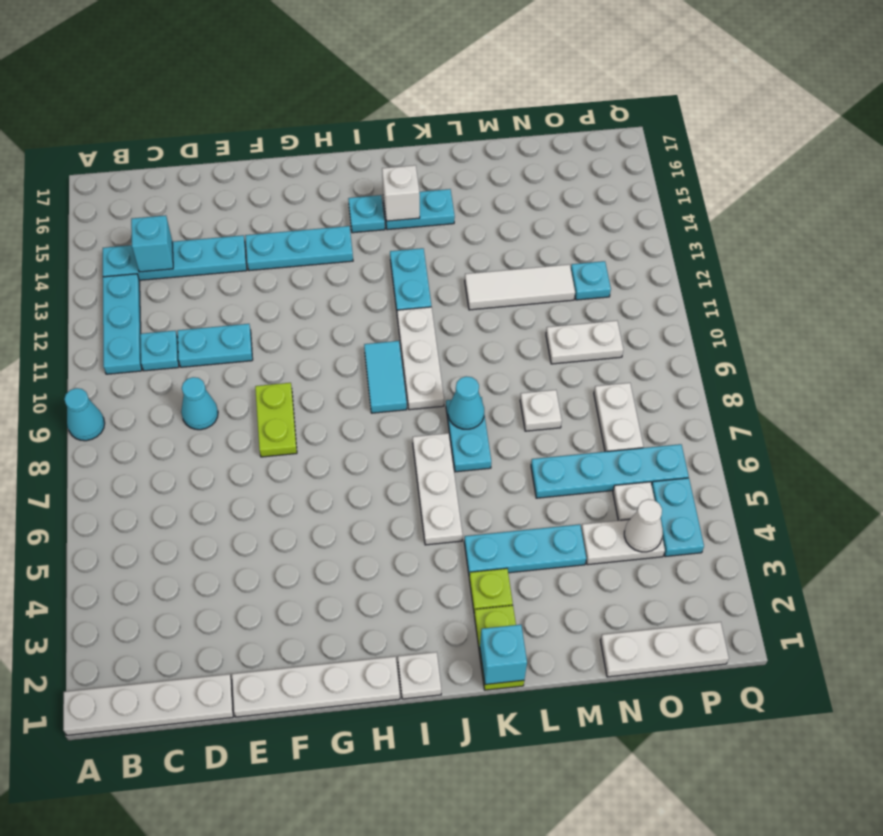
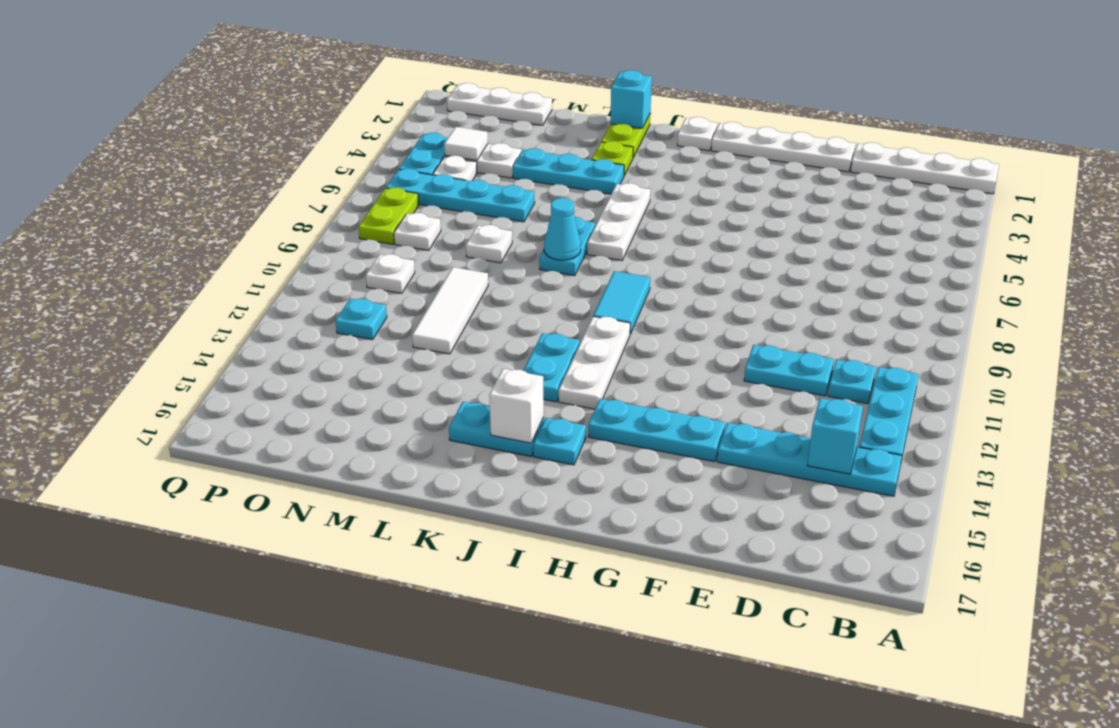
cyan 1x1 cone [64,388,105,441] -> none
cyan 1x1 cone [181,377,218,430] -> none
lime 1x2 plate [255,383,297,457] -> lime 1x2 plate moved to [358,188,419,244]
white 1x3 plate [397,307,444,410] -> white 1x3 plate moved to [559,316,630,409]
white 1x3 tile [465,264,575,310] -> white 1x3 tile turned to [412,267,488,354]
white 1x2 plate [546,321,623,364] -> white 1x1 plate [366,254,415,293]
white 1x1 cone [624,499,663,552] -> white 1x1 tile [444,127,488,160]
white 1x2 plate [594,383,643,452] -> white 1x1 plate [394,213,441,250]

